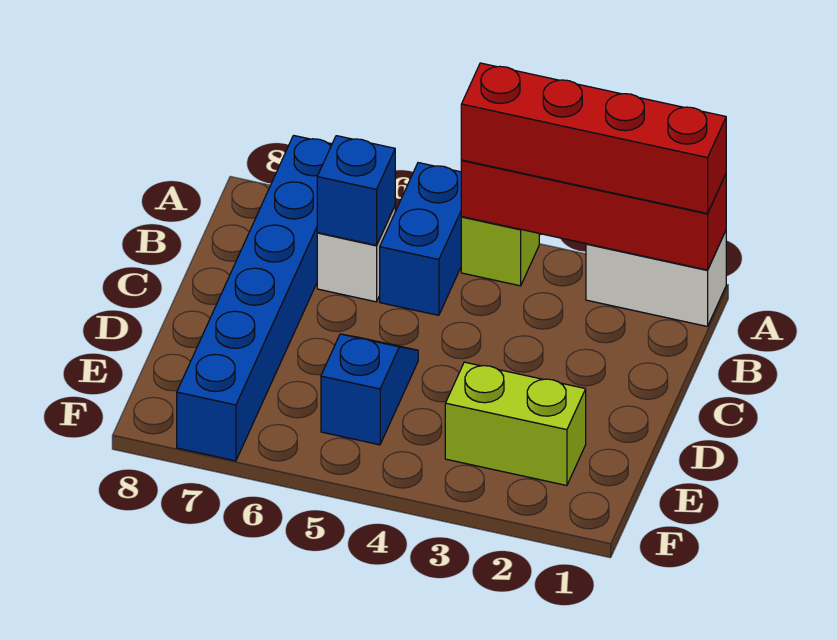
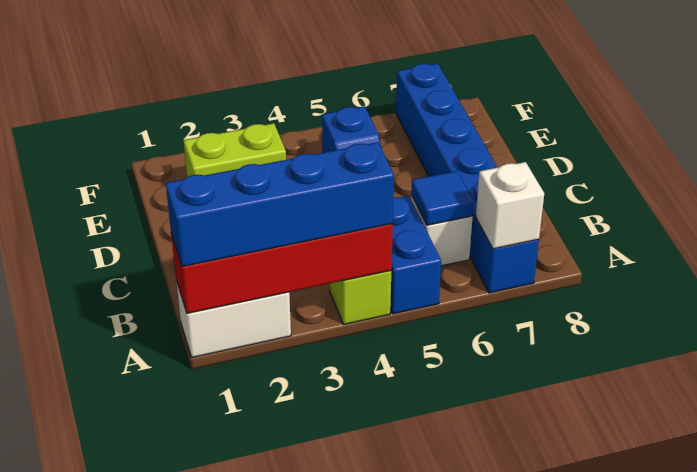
red 1x4 brick [461,63,726,213] -> blue 1x4 brick [166,142,394,267]
none -> white 1x1 brick [476,162,544,249]
blue 1x1 brick [317,136,395,245] -> blue 1x1 tile [411,171,474,225]

